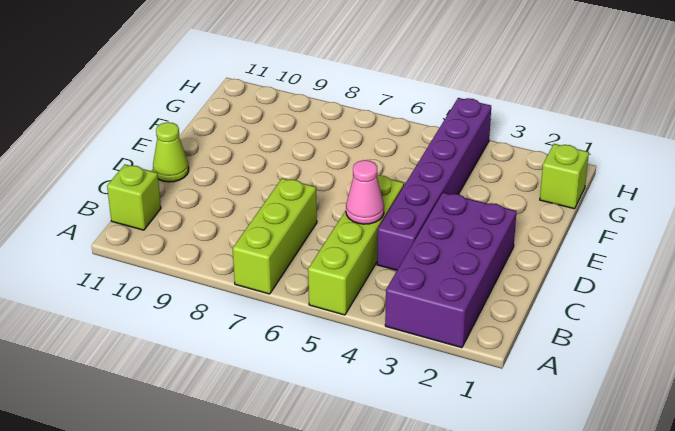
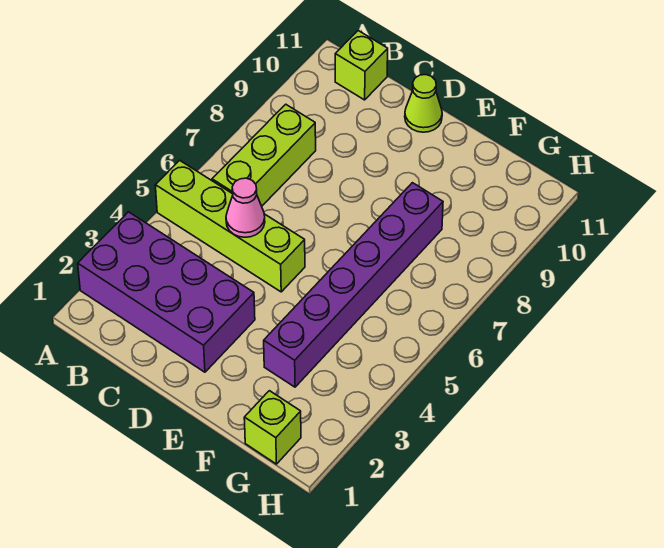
lime 1x3 brick [233,178,317,294] -> lime 1x3 brick turned to [212,104,316,206]
purple 1x6 brick [377,98,491,270] -> purple 1x6 brick turned to [264,183,443,387]

